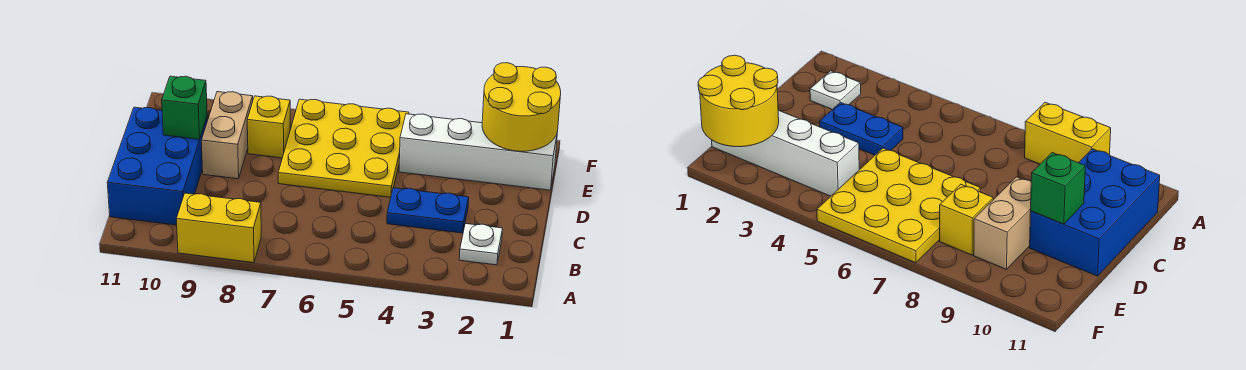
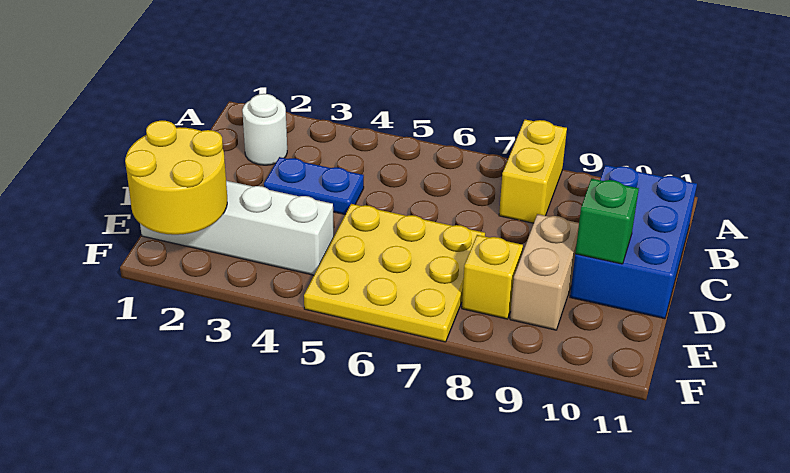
yellow 1x2 brick [177,193,261,263] -> yellow 1x2 brick turned to [499,120,567,223]
white 1x1 plate [459,224,503,265] -> white 1x1 round brick [242,94,287,165]

